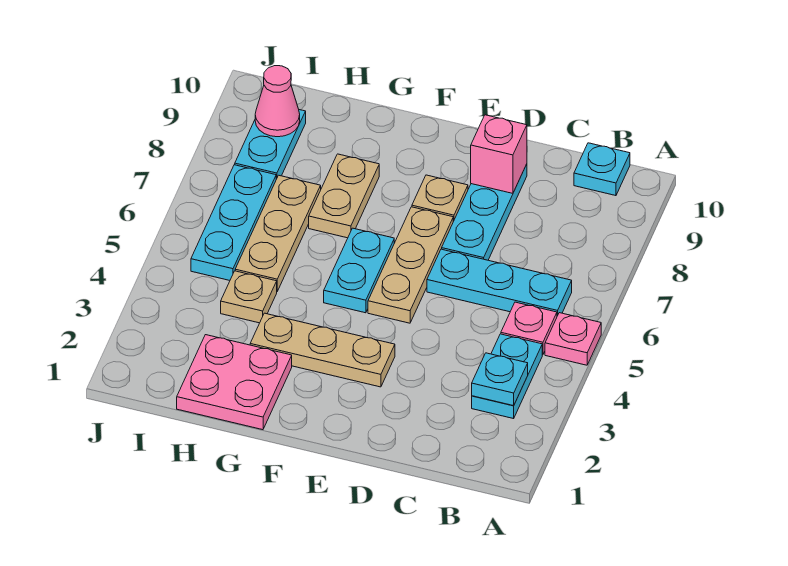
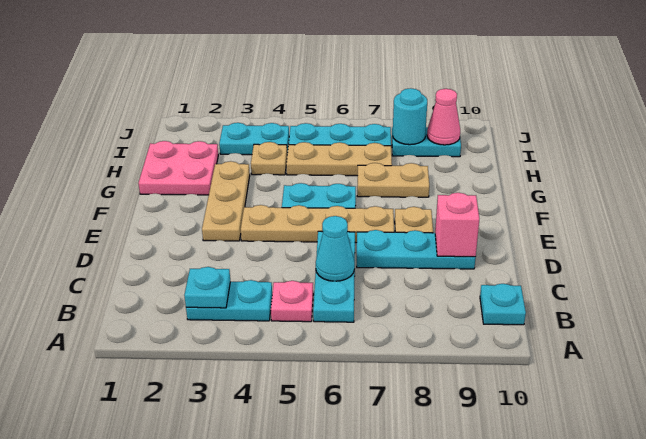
pink 1x1 plate [545,313,601,365] -> none
none -> cyan 1x1 cone [316,216,355,281]
tan 1x3 plate [368,207,453,323] -> tan 1x4 plate [241,205,394,243]
none -> cyan 1x2 plate [219,123,289,155]
none -> cyan 1x1 round brick [393,88,427,145]

